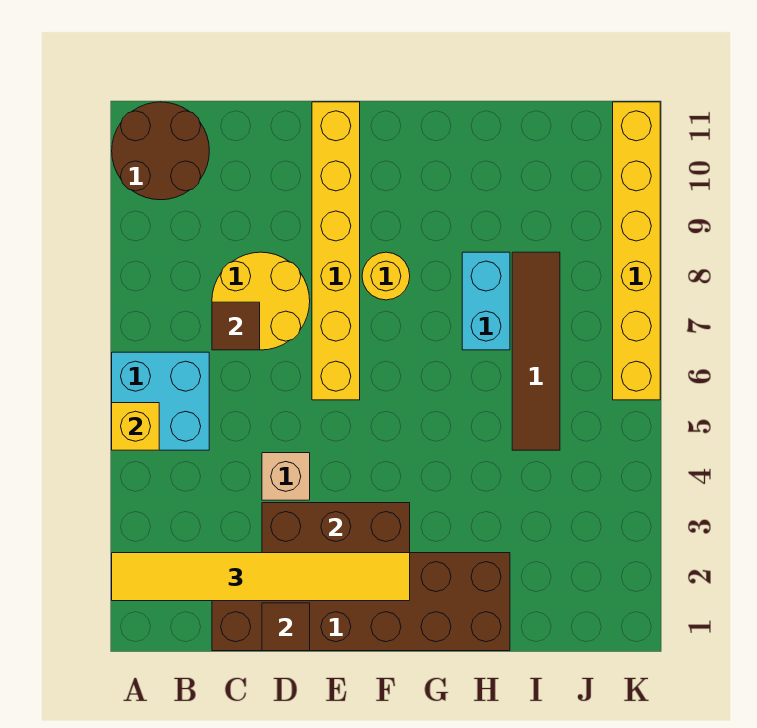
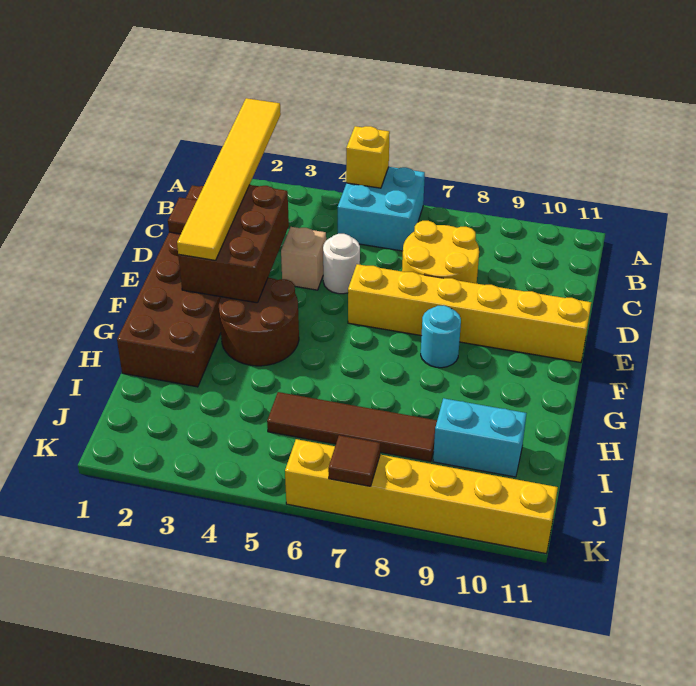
brown 2x2 round brick [112,102,209,200] -> brown 2x2 round brick moved to [219,278,299,366]
brown 1x1 tile [212,302,260,350] -> brown 1x1 tile moved to [328,435,380,486]
none -> white 1x1 round brick [323,234,360,294]
yellow 1x1 round brick [362,252,410,300] -> cyan 1x1 round brick [421,305,461,368]
cyan 1x2 brick [462,252,510,350] -> cyan 1x2 brick moved to [433,398,527,477]

